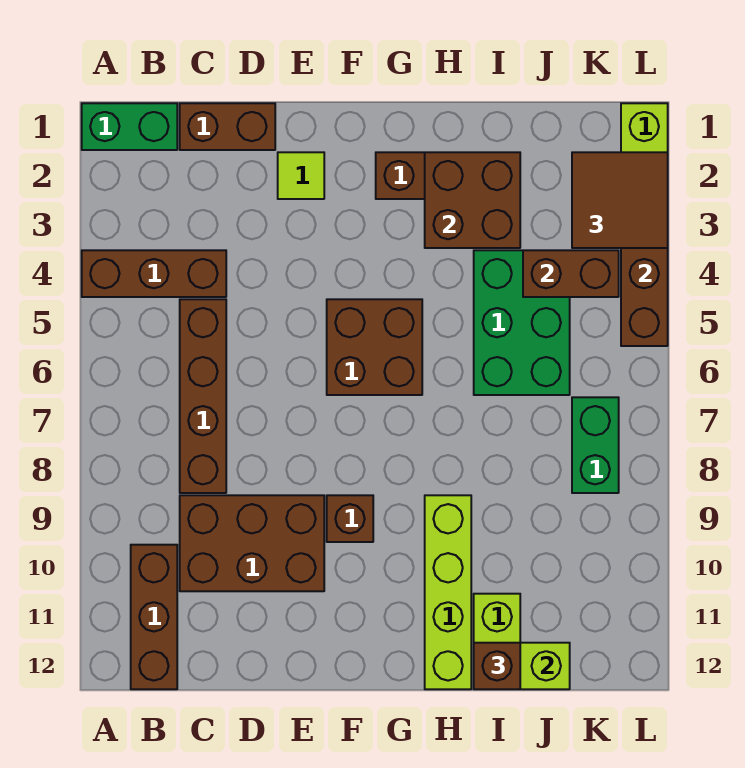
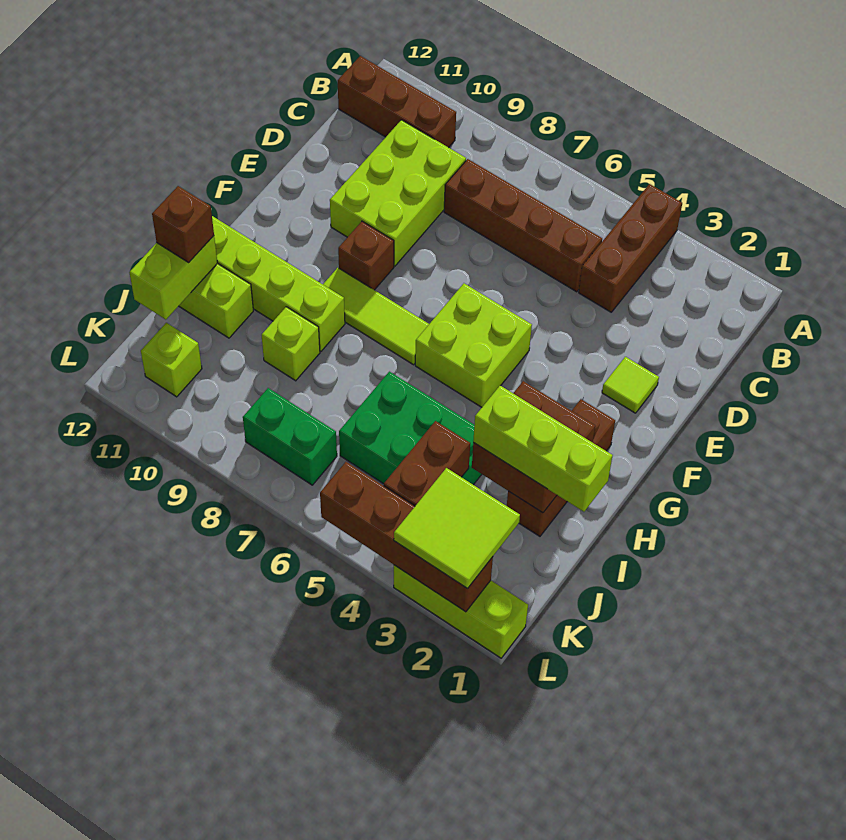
green 1x2 brick [82,103,177,150] -> none
brown 1x2 brick [180,103,275,150] -> none
brown 2x3 brick [180,495,324,591] -> lime 2x3 brick [330,120,466,266]
brown 2x2 brick [327,299,422,395] -> lime 2x2 brick [415,283,532,407]
none -> lime 1x3 tile [323,268,429,365]
none -> lime 1x3 brick [473,386,613,512]
none -> lime 1x1 brick [262,307,320,381]
brown 2x2 tile [572,152,668,248] -> lime 2x2 tile [394,468,520,589]
none -> lime 1x1 brick [141,323,202,397]

